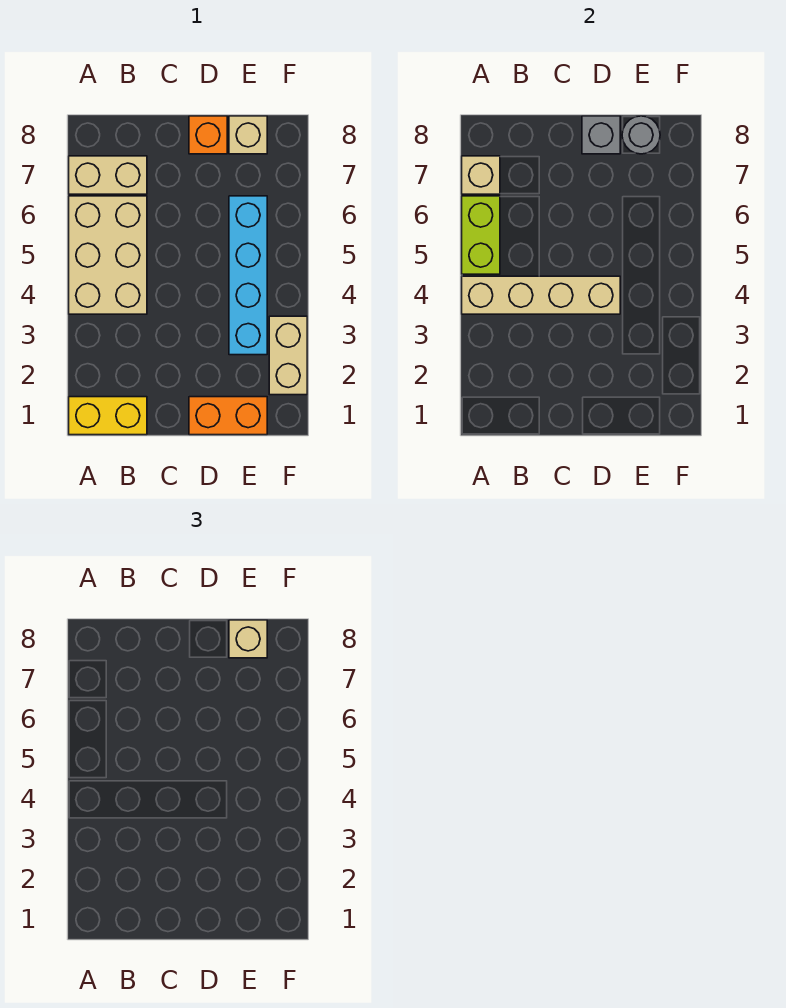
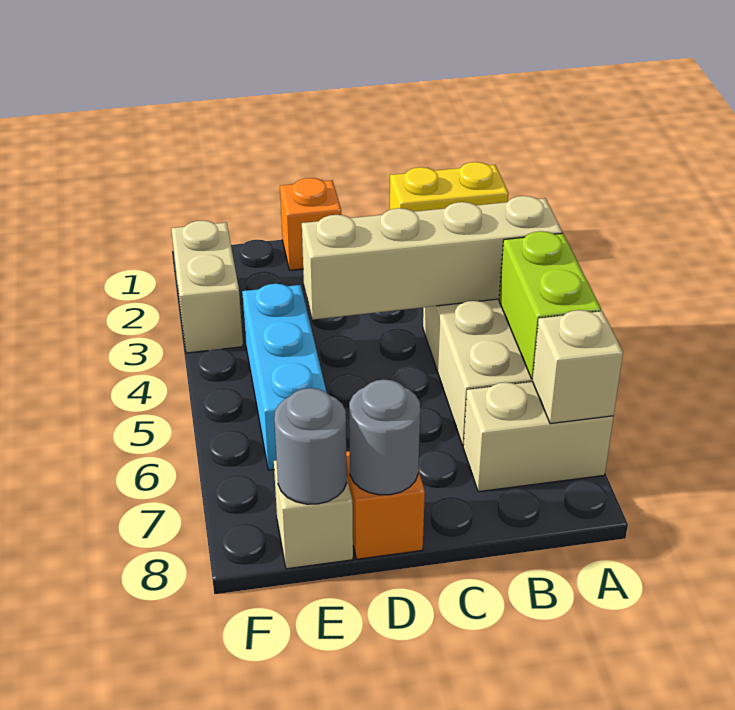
orange 1x2 brick [189,397,267,435] -> orange 1x1 brick [280,178,341,270]
grey 1x1 brick [582,116,620,154] -> grey 1x1 round brick [349,380,420,495]
cyan 1x4 brick [229,196,267,355] -> cyan 1x3 brick [242,284,327,470]
tan 1x1 brick [229,620,267,658] -> none

